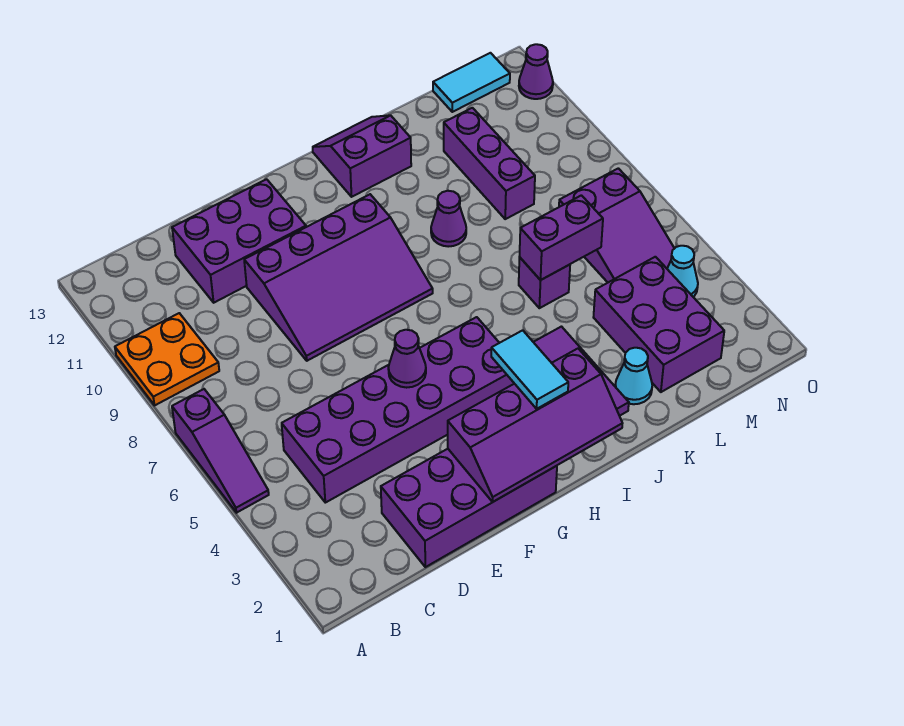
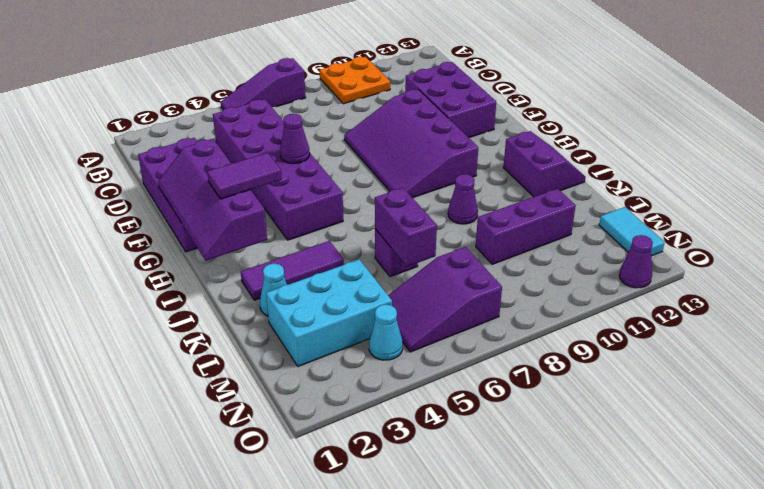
cyan 1x2 tile [491,330,568,409] -> purple 1x2 tile [207,153,282,199]
purple 2x3 brick [593,257,724,392] -> cyan 2x3 brick [266,259,392,367]

